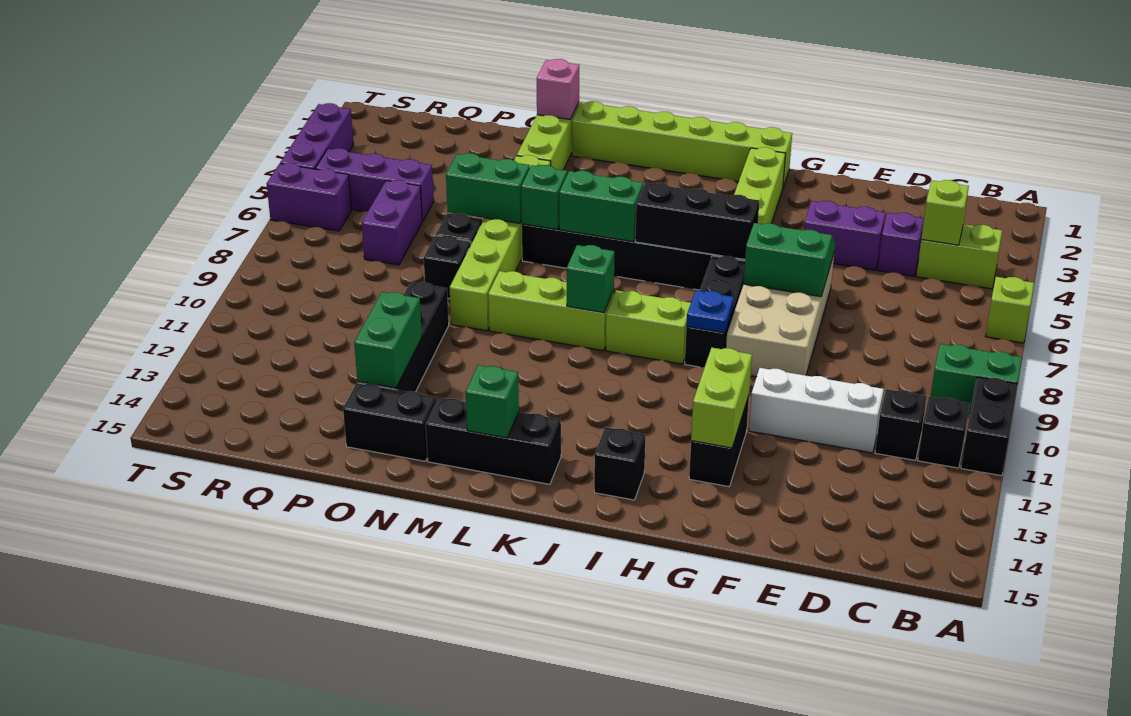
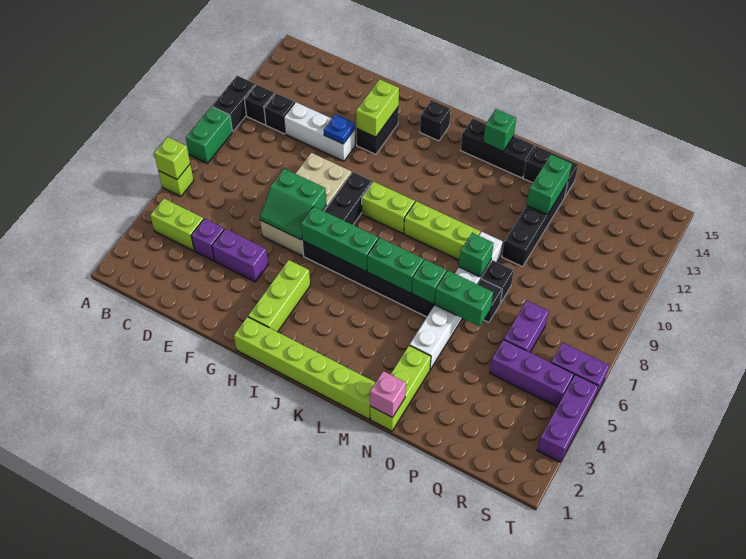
green 1x2 brick [931,344,1022,413] -> green 1x2 brick turned to [186,107,233,163]
lime 1x1 brick [921,180,969,245] -> lime 1x1 brick moved to [154,137,190,179]
black 1x3 brick [635,183,760,259] -> green 1x3 brick [301,207,378,271]
blue 1x1 plate [687,291,734,333] -> blue 1x1 plate moved to [324,114,355,144]
green 1x1 brick [567,245,615,313] -> green 1x1 brick moved to [459,233,494,277]
lime 1x6 brick [450,155,551,331] -> white 1x6 brick [410,231,503,369]

